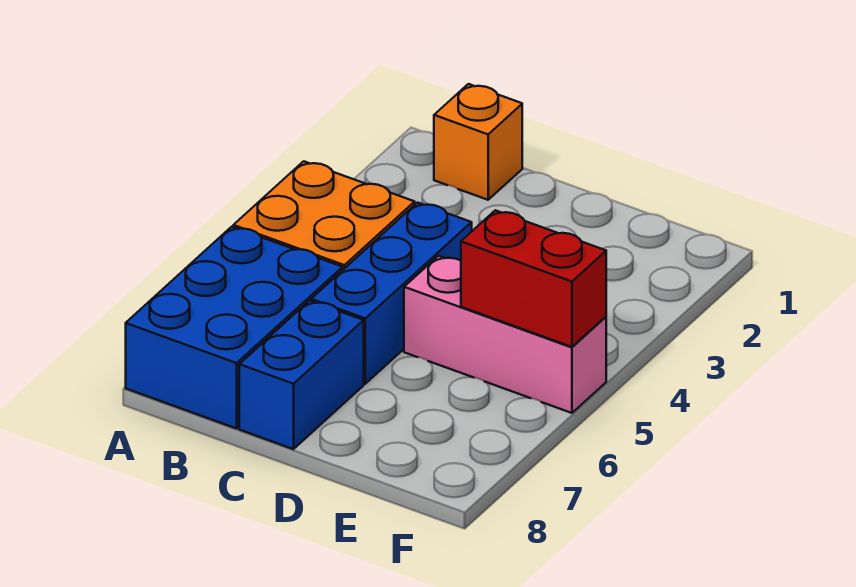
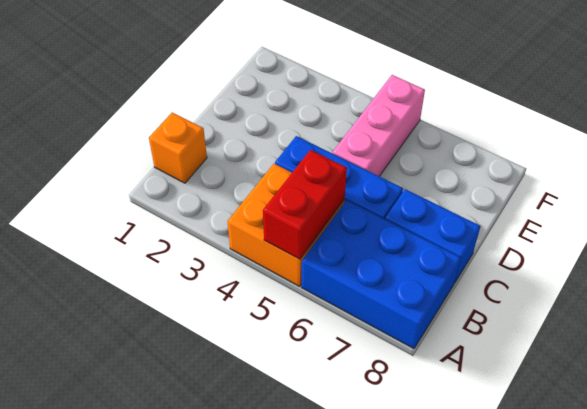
red 1x2 brick [461,210,606,347] -> red 1x2 brick moved to [263,150,347,259]

